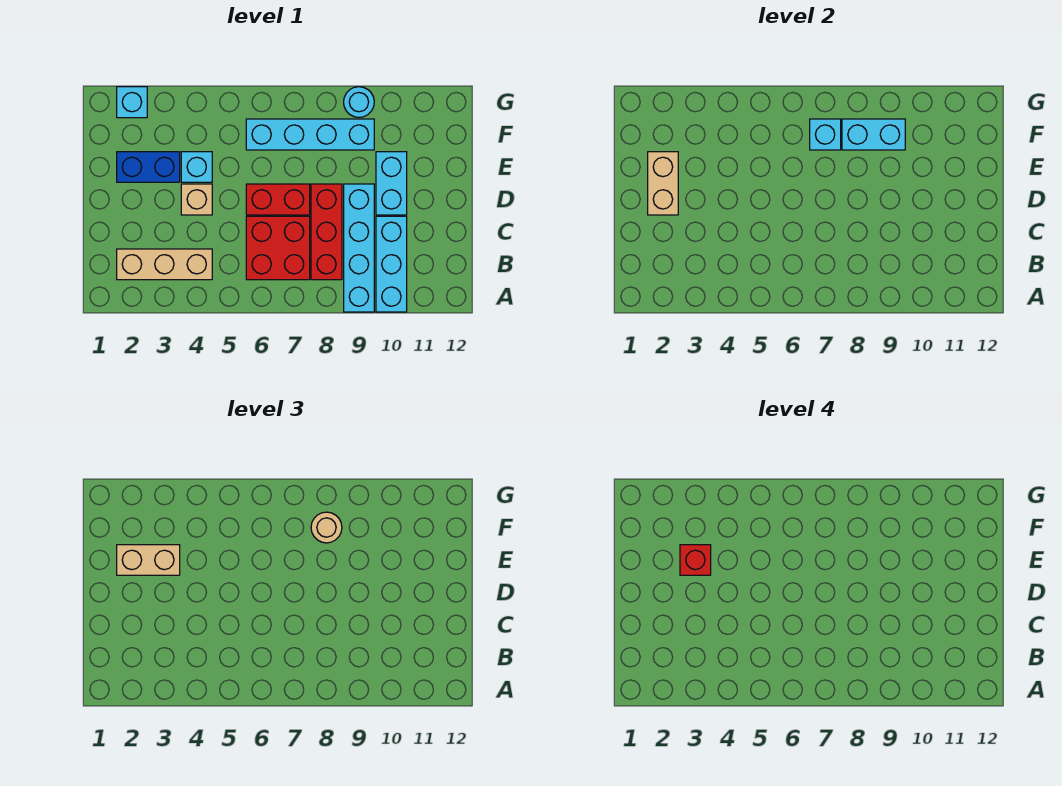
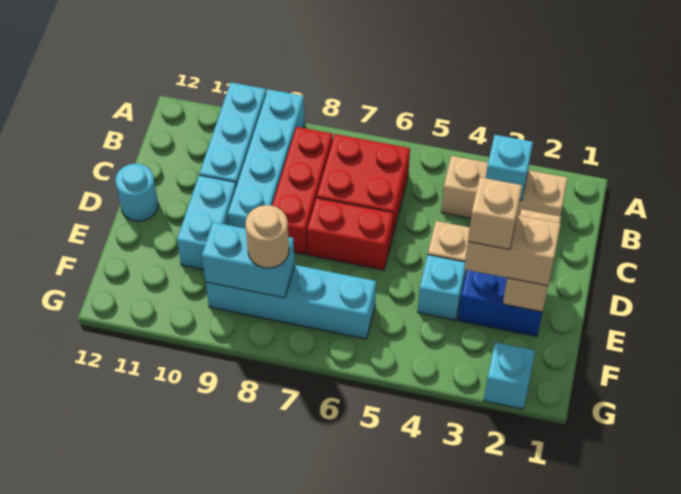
red 1x1 brick [680,545,711,575] -> tan 1x1 brick [468,177,522,250]
cyan 1x1 brick [810,119,841,150] -> cyan 1x1 brick moved to [486,135,533,201]
cyan 1x1 round brick [344,87,374,117] -> cyan 1x1 round brick moved to [115,164,158,221]

